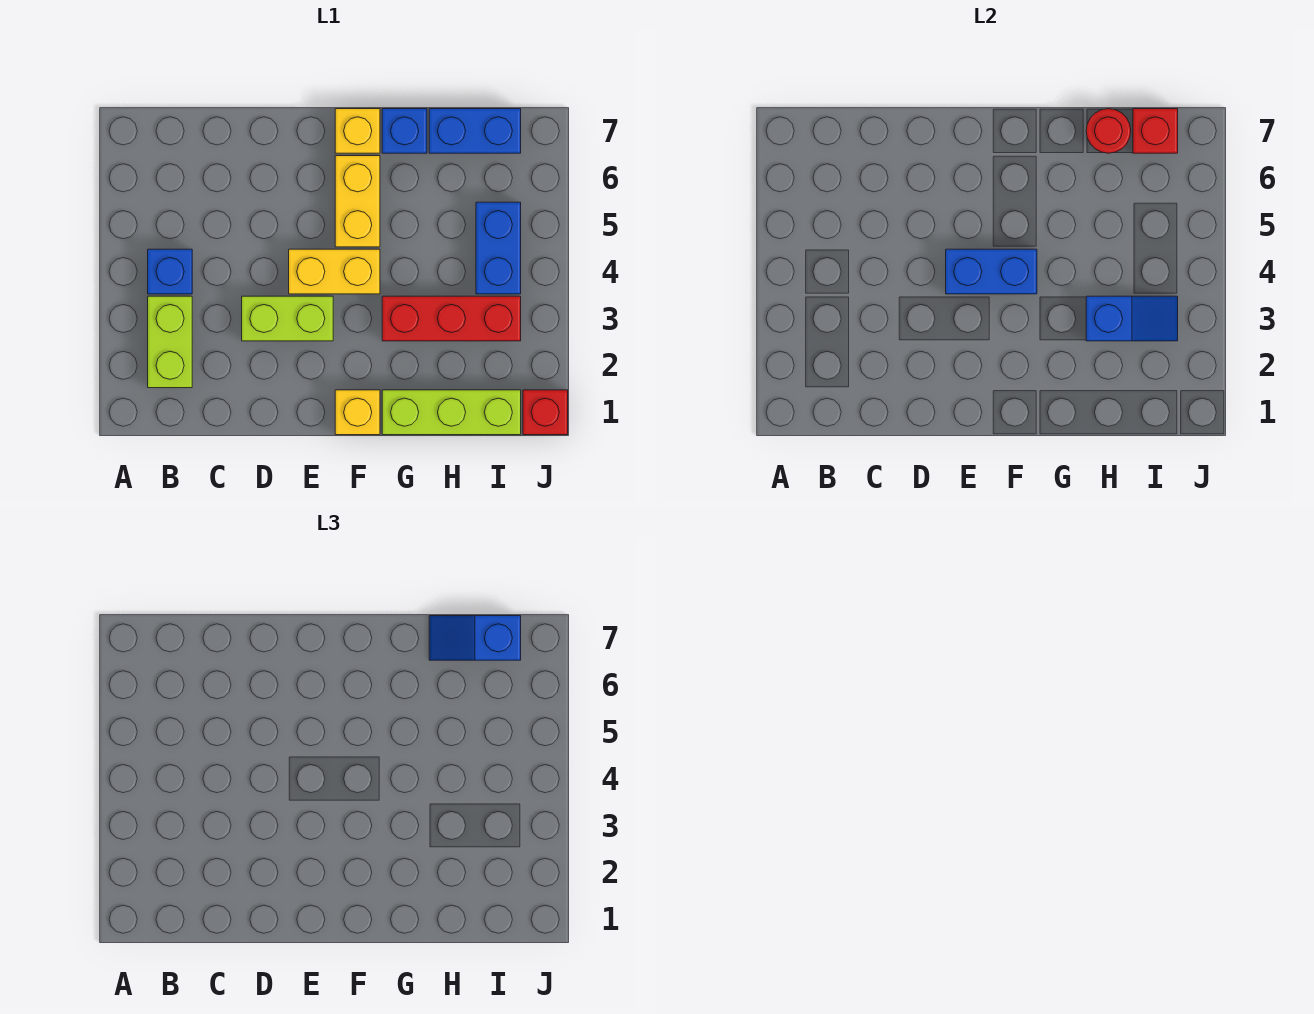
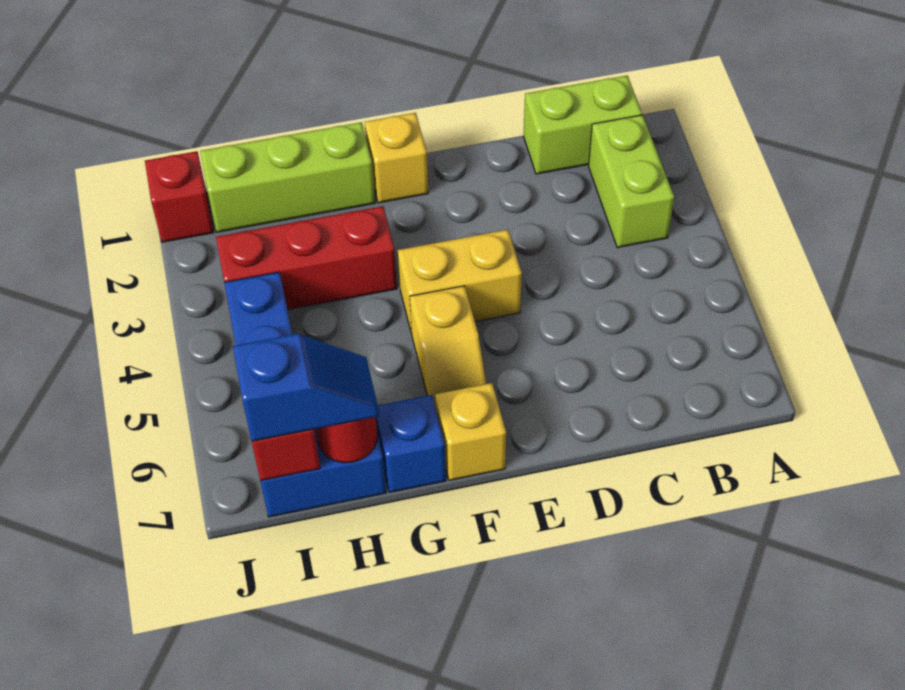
blue 1x1 brick [148,249,192,294] -> none
lime 1x2 brick [242,296,333,341] -> lime 1x2 brick moved to [524,76,642,174]
blue 1x2 brick [946,249,1037,294] -> none
yellow 1x2 brick [335,156,380,247] -> yellow 1x2 slope [410,286,487,408]
blue 1x2 slope [1086,296,1178,341] -> none

